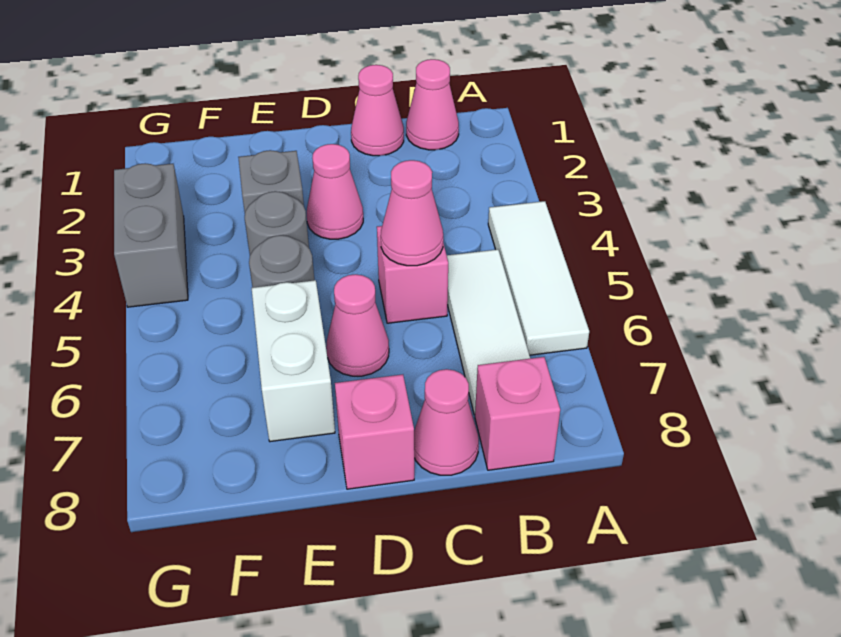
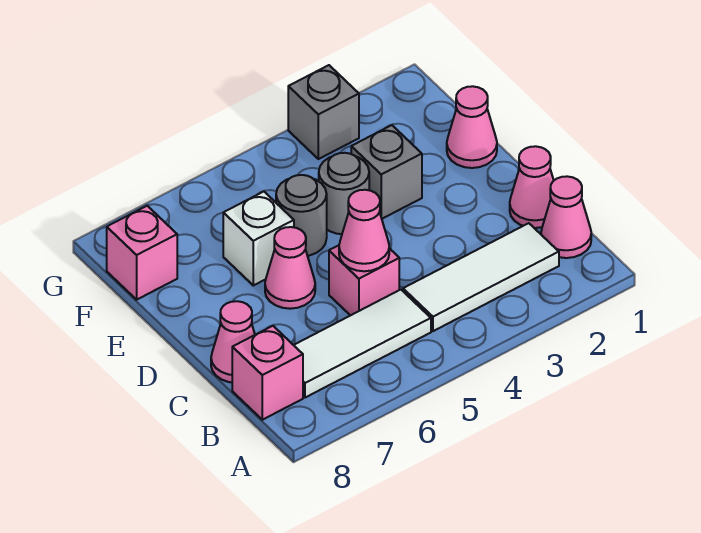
white 1x3 tile [488,201,589,355] -> white 1x3 tile moved to [403,223,559,331]
pink 1x1 cone [307,144,363,239] -> pink 1x1 cone moved to [447,86,497,168]
pink 1x1 brick [335,374,414,489] -> pink 1x1 brick moved to [107,206,177,300]
white 1x2 brick [252,280,335,442] -> white 1x1 brick [223,192,294,285]
grey 1x2 brick [114,163,188,307] -> grey 1x1 brick [288,65,359,159]

